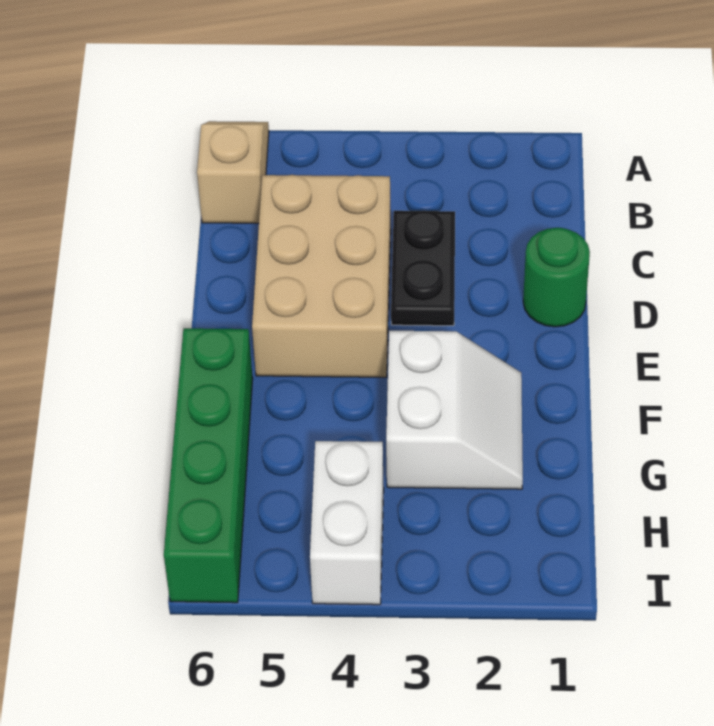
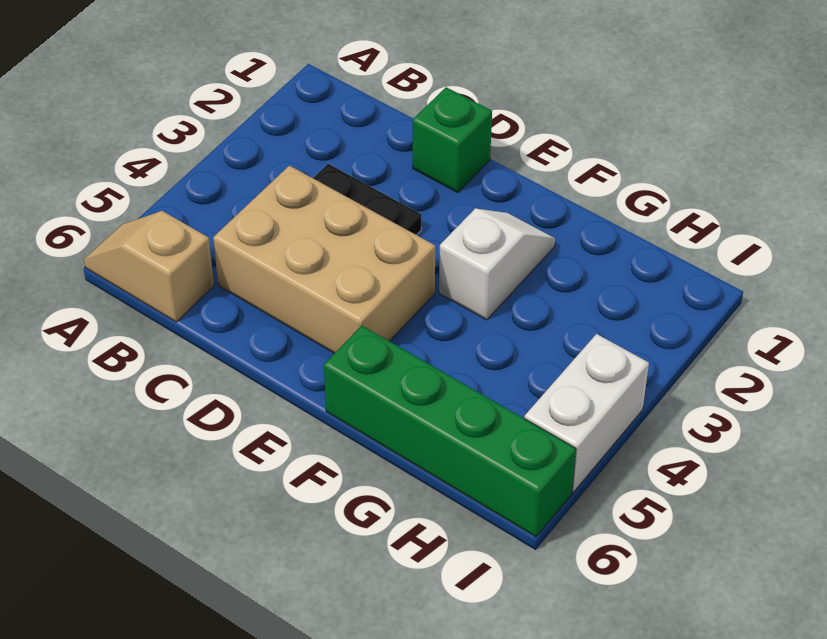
green 1x1 round brick [523,228,590,327] -> green 1x1 brick [413,87,492,193]
white 2x2 slope [386,331,523,489] -> white 1x2 slope [439,208,555,320]
white 1x2 brick [310,441,384,605] -> white 1x2 brick turned to [524,334,649,492]

